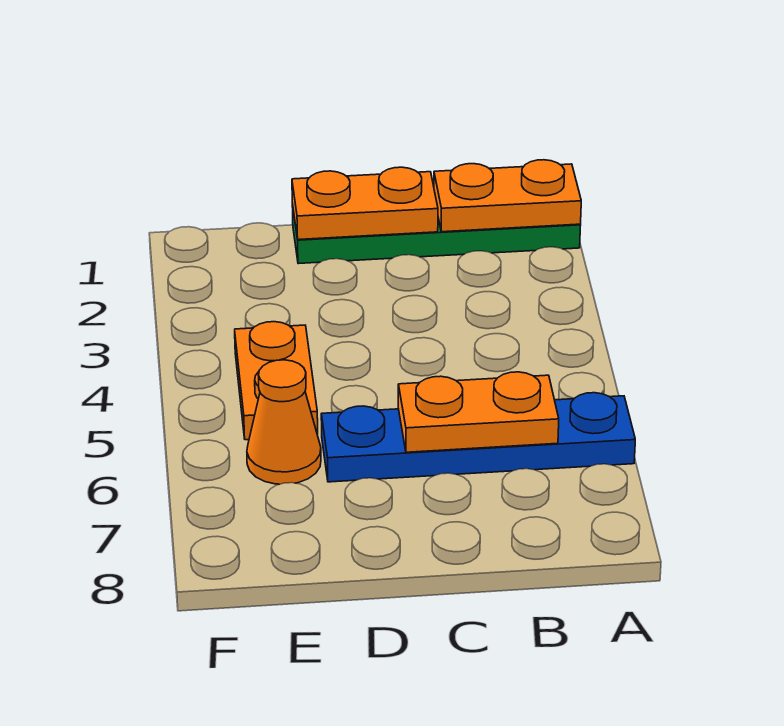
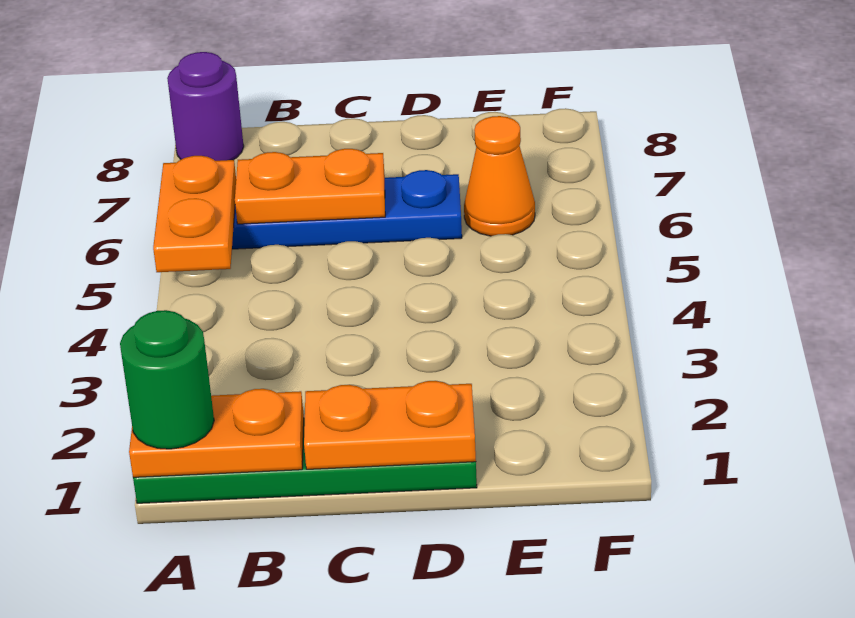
none -> green 1x1 round brick [120,310,214,449]
none -> purple 1x1 round brick [167,52,244,161]
orange 1x2 plate [235,322,318,440] -> orange 1x2 plate moved to [153,156,236,272]

